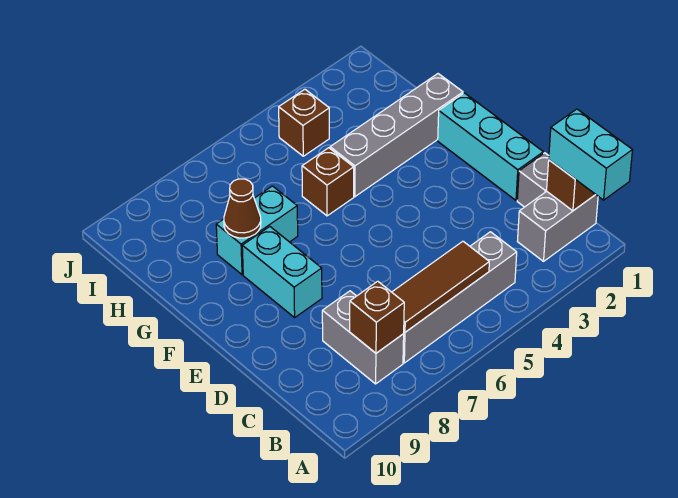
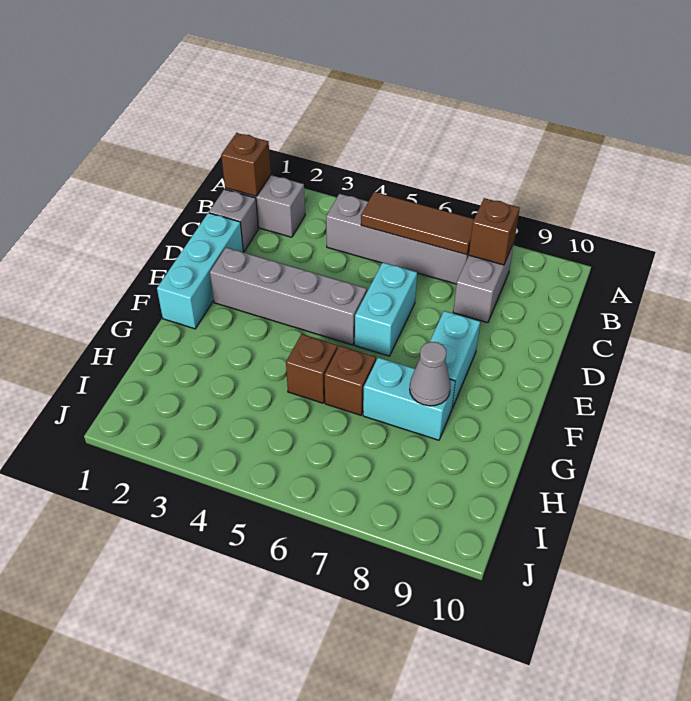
cyan 1x2 brick [549,109,632,200] -> cyan 1x2 brick moved to [355,263,417,356]
grey 1x4 brick [330,74,463,197] -> grey 1x4 brick moved to [210,247,367,345]
brown 1x1 cone [224,179,261,238] -> grey 1x1 cone [410,342,451,406]
brown 1x1 brick [279,89,329,156] -> brown 1x1 brick moved to [325,346,376,415]

